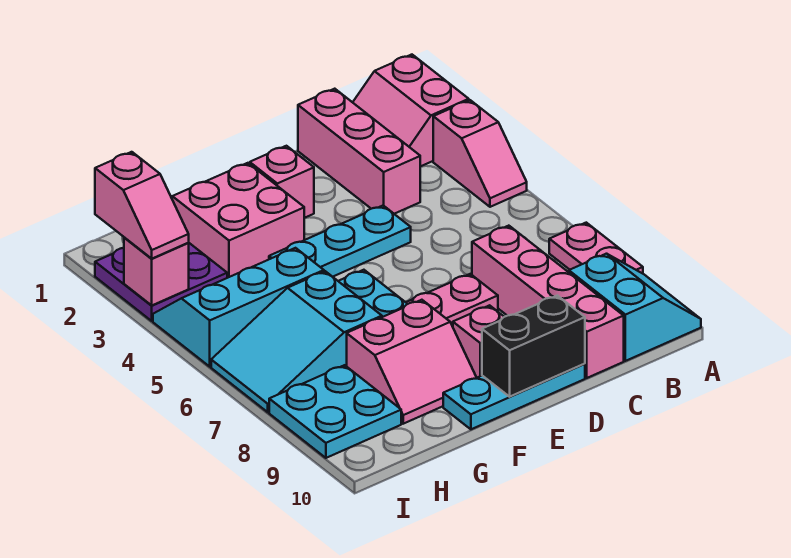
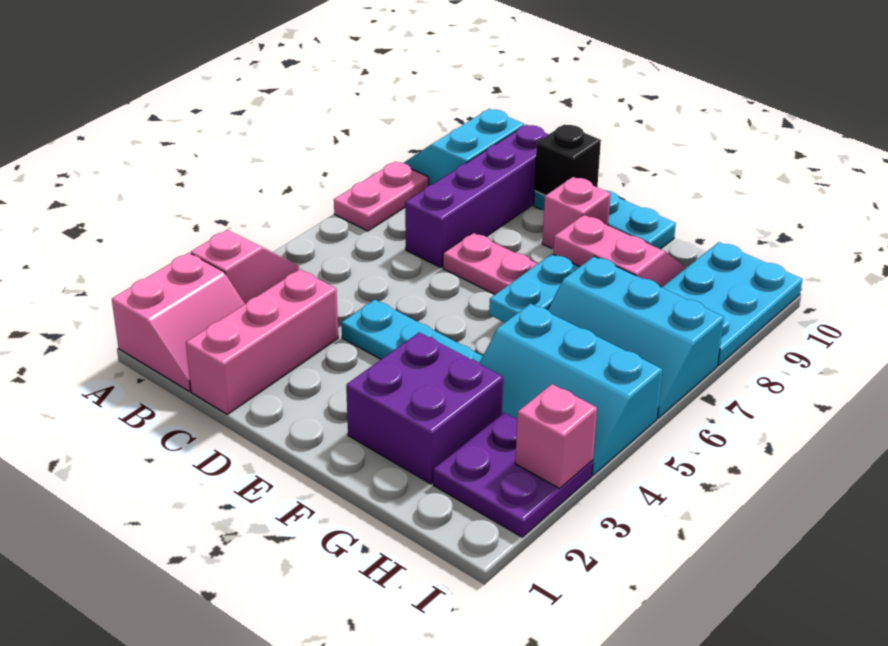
pink 1x4 brick [472,226,624,378] -> purple 1x4 brick [405,125,549,268]
black 1x2 brick [482,295,585,397] -> black 1x1 brick [534,124,601,195]
pink 1x1 brick [250,146,314,218] -> none
pink 2x2 brick [172,163,304,278] -> purple 2x2 brick [346,332,503,484]
cyan 2x3 slope [211,271,382,412] -> cyan 2x3 slope turned to [548,256,724,418]
cyan 2x2 plate [269,365,401,458] -> cyan 2x3 plate [662,242,802,366]
pink 1x2 slope [95,152,189,259] -> none

